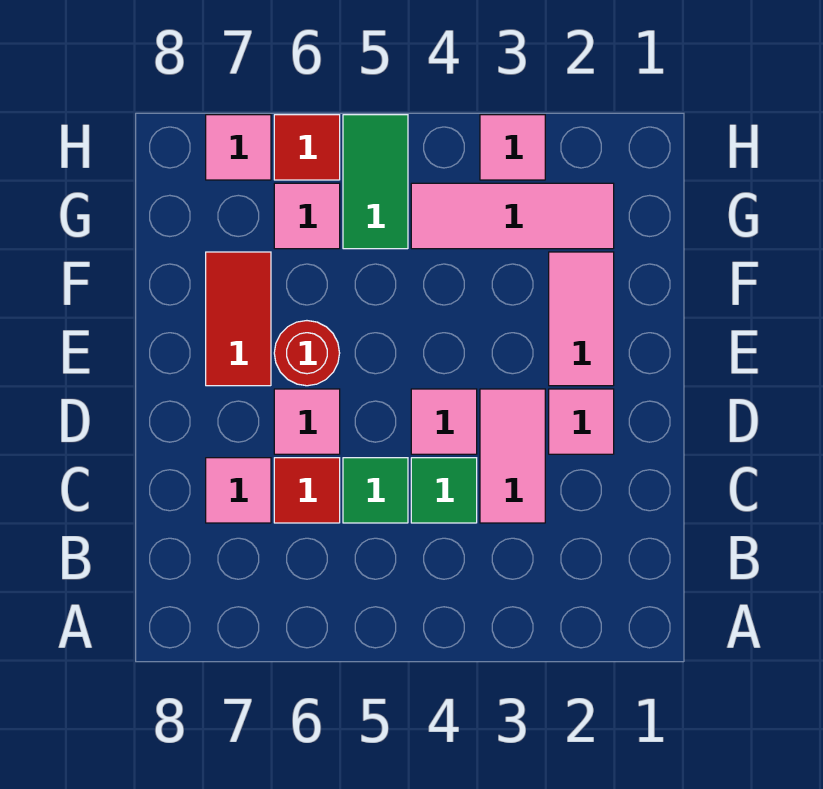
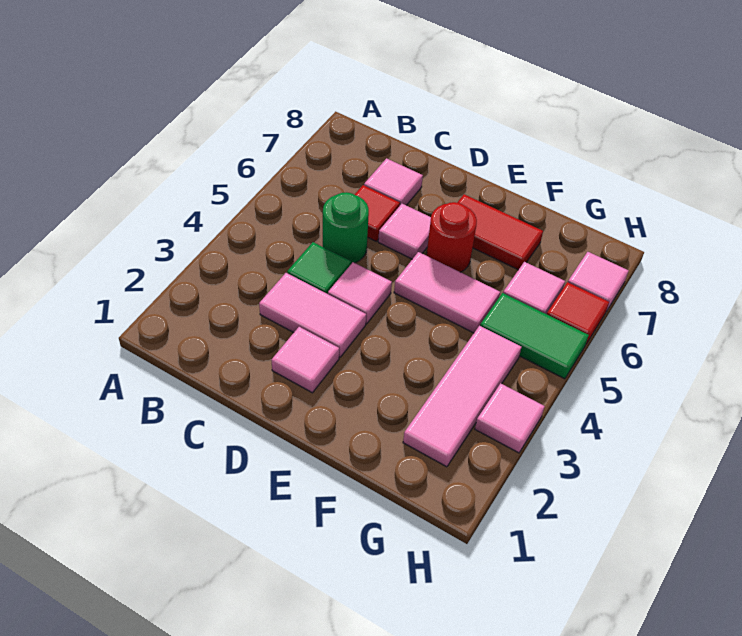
green 1x1 tile [343,458,408,523] -> green 1x1 round brick [323,192,369,264]
pink 1x2 tile [549,252,614,386] -> pink 1x2 tile moved to [394,252,500,333]

